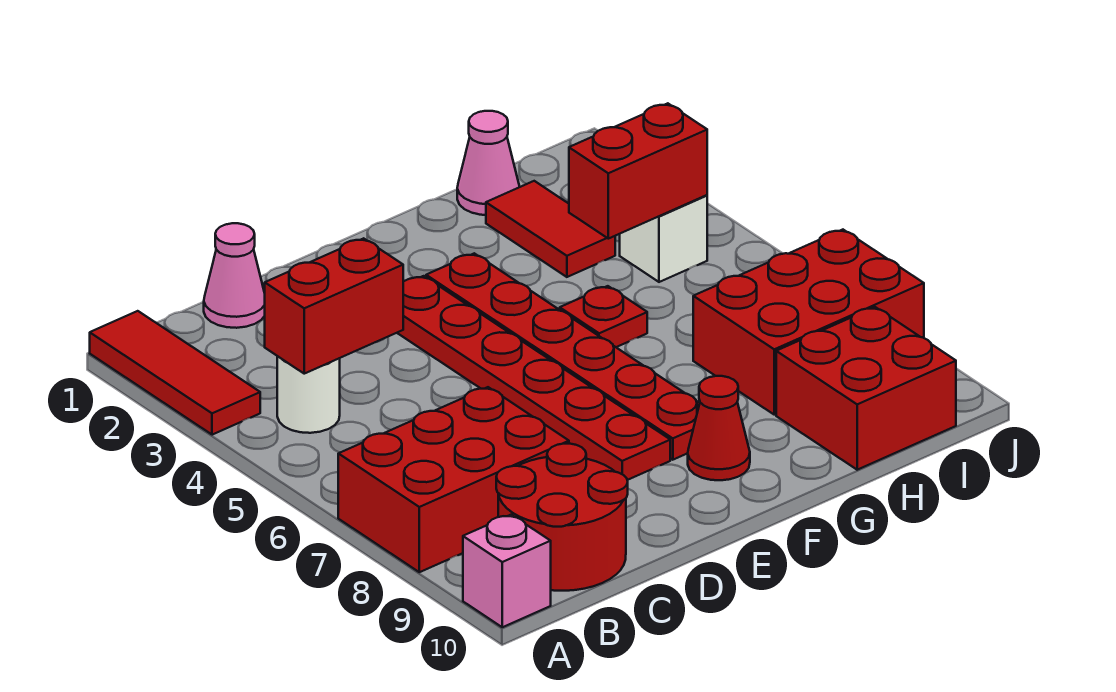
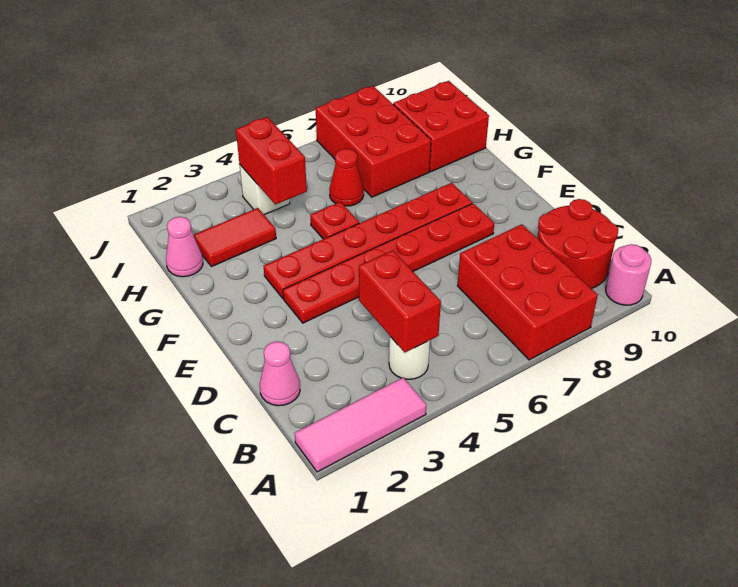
red 1x3 tile [90,311,260,435] -> pink 1x3 tile [295,378,426,472]
pink 1x1 brick [463,515,551,627] -> pink 1x1 round brick [606,244,651,305]
red 1x1 cone [688,376,750,480] -> red 1x1 cone moved to [329,149,364,206]

